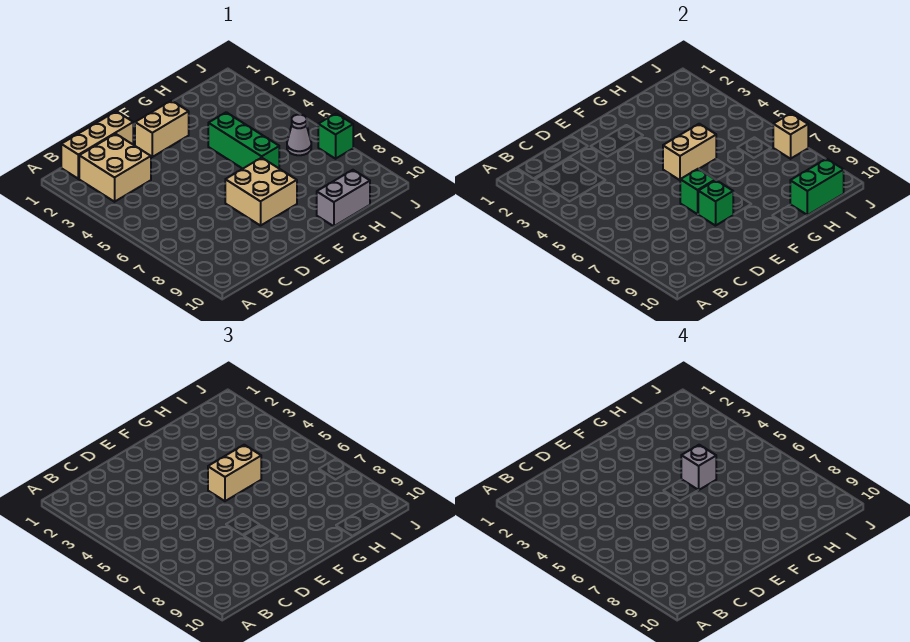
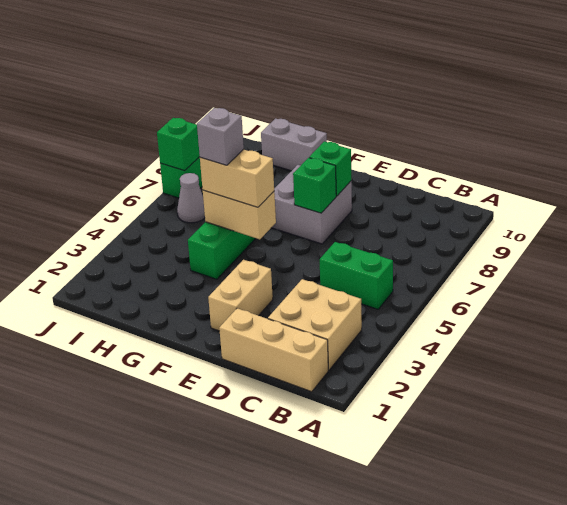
tan 1x2 brick [135,101,189,157] -> tan 1x2 brick turned to [208,260,273,331]
tan 2x2 brick [225,158,297,226] -> grey 2x2 brick [271,165,352,244]
green 1x2 brick [790,159,844,215] -> green 1x2 brick moved to [320,242,393,309]
tan 1x1 brick [773,113,808,159] -> green 1x1 brick [157,118,200,171]

